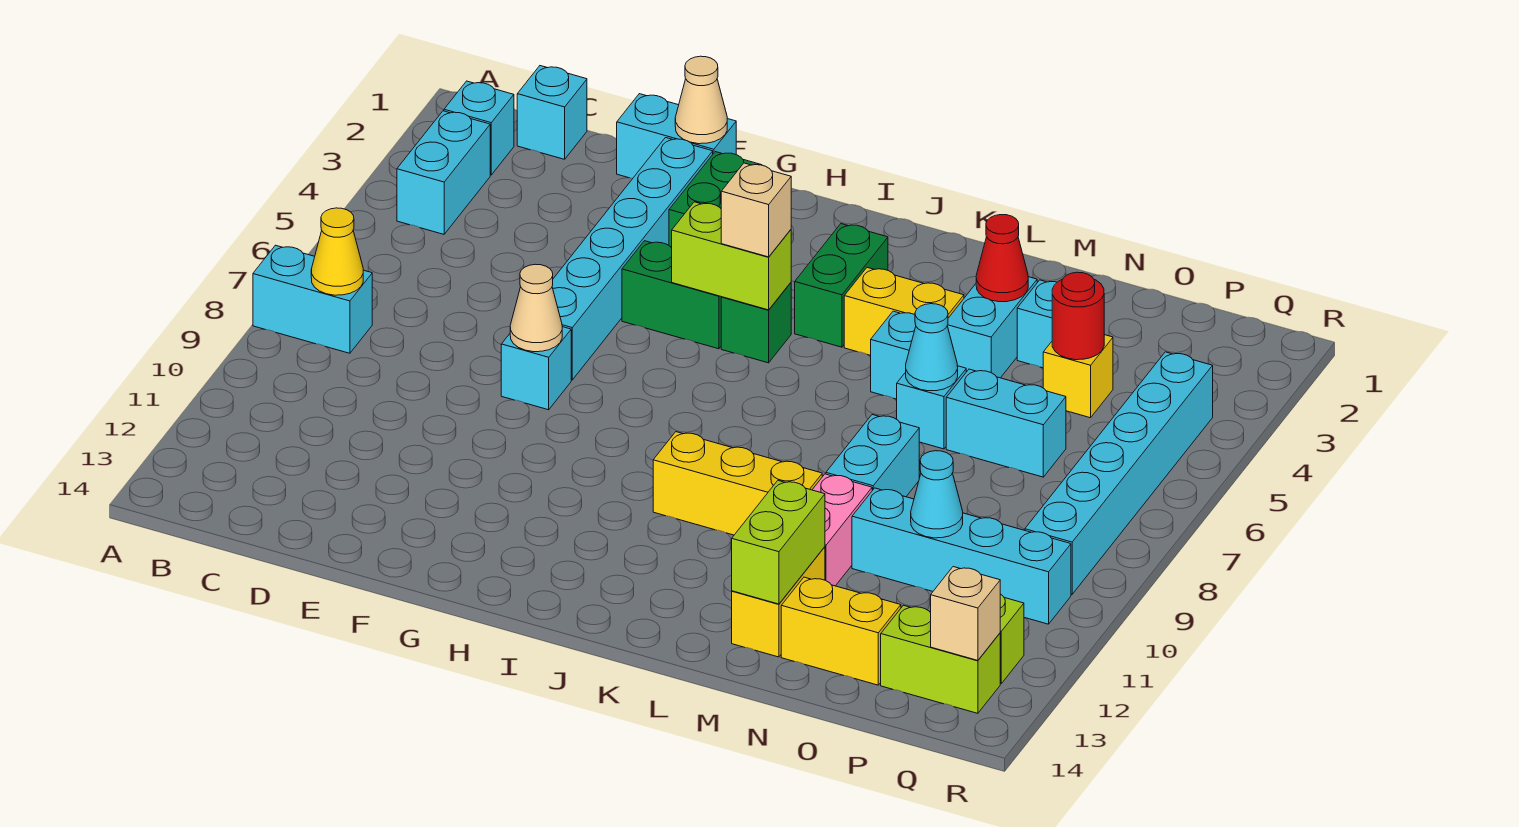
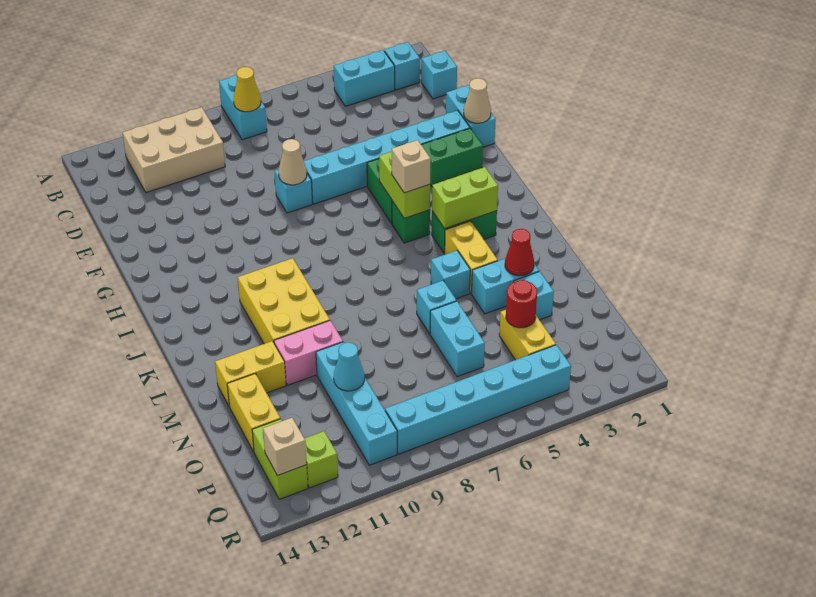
none -> tan 2x3 brick [123,107,225,193]
yellow 1x3 brick [653,432,822,535] -> yellow 2x3 brick [238,258,330,344]
cyan 1x1 cone [906,304,958,391] -> none
cyan 1x2 brick [826,415,919,497] -> none
lime 1x2 brick [732,481,825,604] -> lime 1x2 brick moved to [432,167,498,229]
yellow 1x1 brick [1043,335,1113,418] -> yellow 1x2 brick [499,310,556,360]

